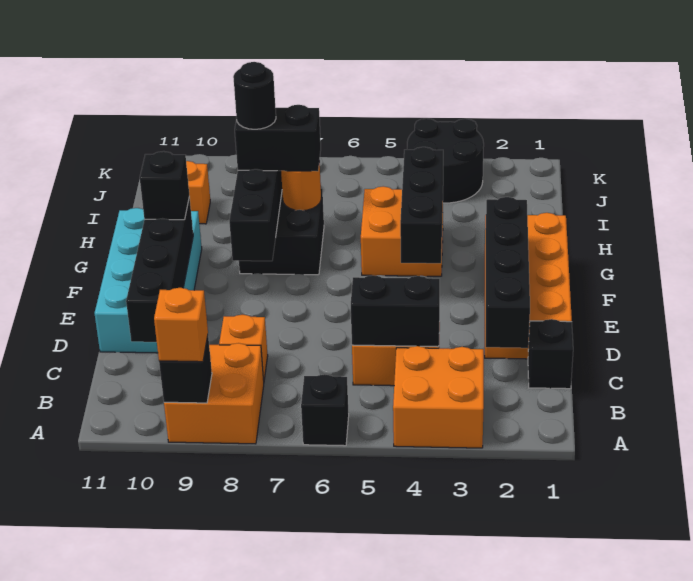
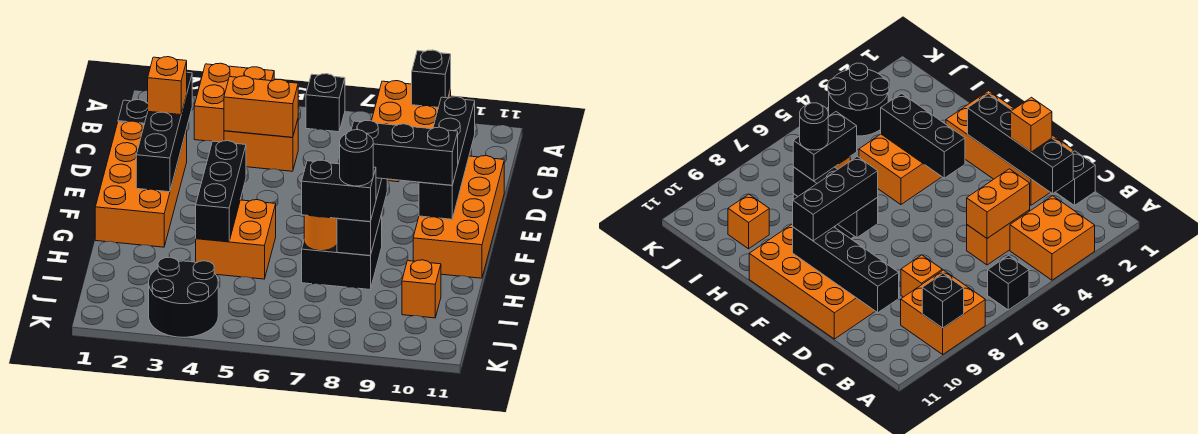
orange 1x1 brick [154,288,208,362] -> orange 1x1 brick moved to [148,57,187,115]
black 1x2 brick [351,275,440,347] -> orange 1x2 brick [224,76,298,137]
cyan 2x4 brick [95,208,202,353] -> orange 2x4 brick [413,156,504,278]
black 1x1 brick [140,151,189,220] -> black 1x3 brick [351,121,458,185]

